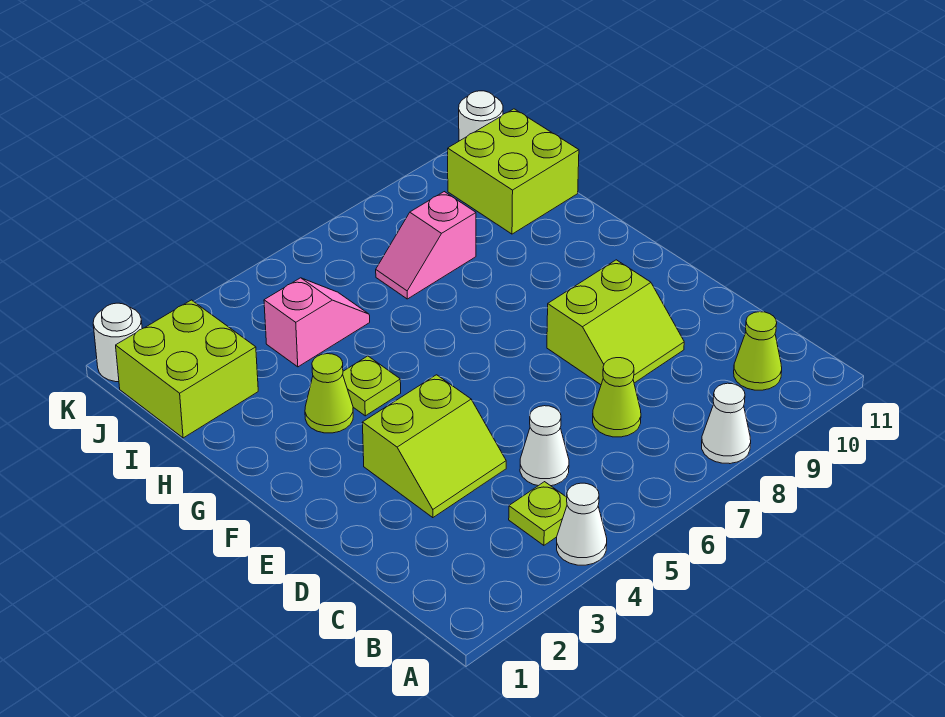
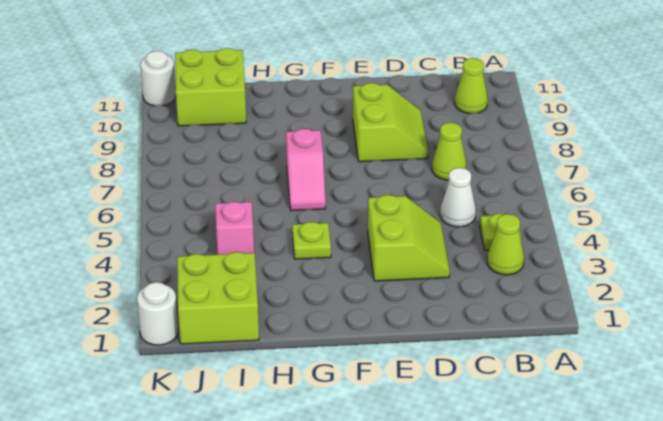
white 1x1 cone [557,483,607,565] -> none
white 1x1 cone [702,383,751,464] -> none
lime 1x1 cone [305,354,353,433] -> lime 1x1 cone moved to [487,214,524,275]
pink 1x2 slope [376,192,476,299] -> pink 1x2 slope moved to [286,129,326,211]

